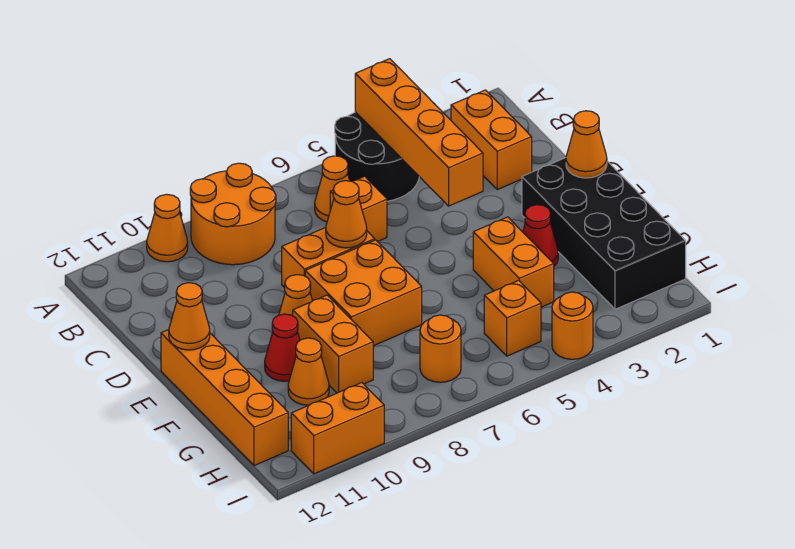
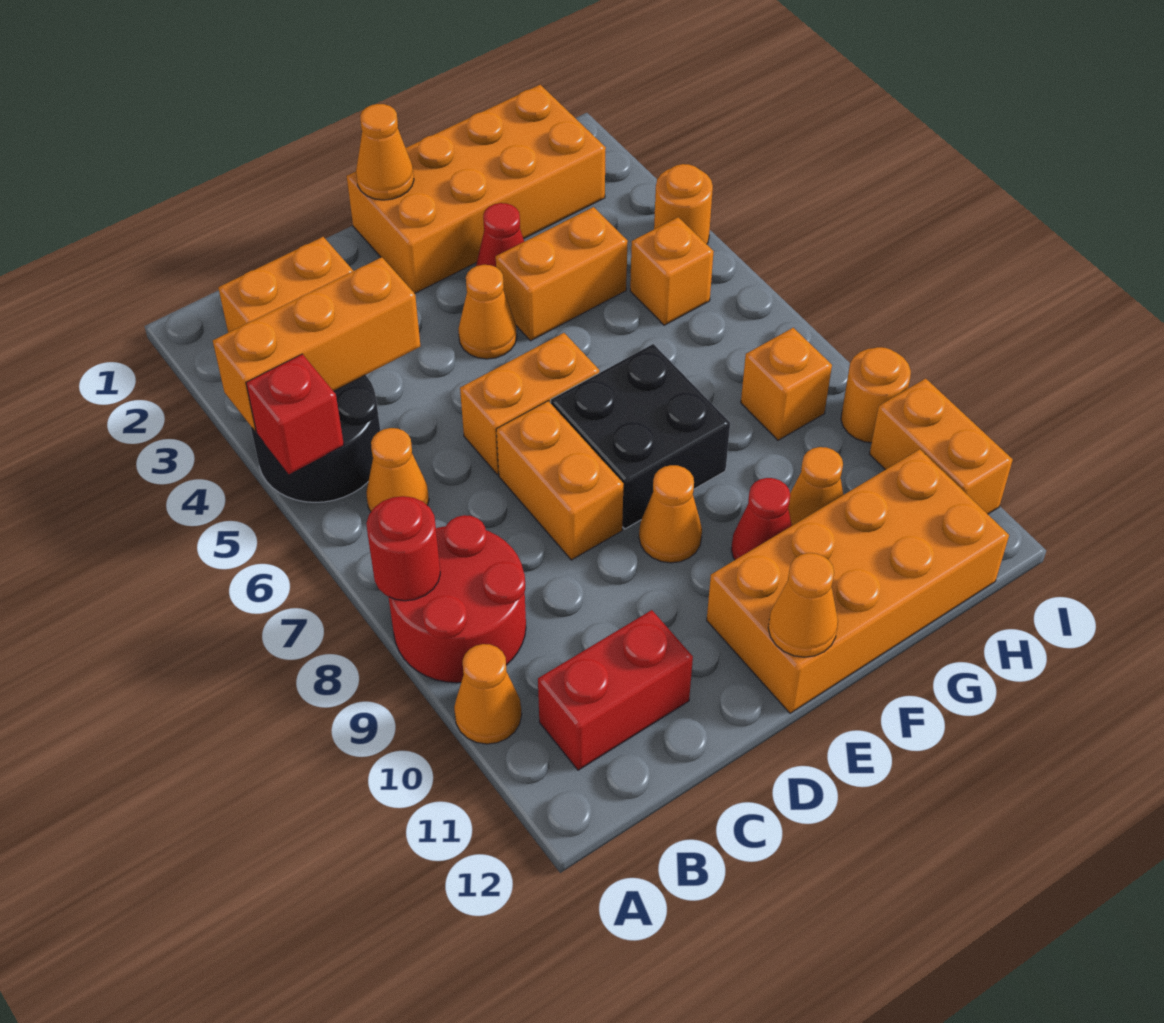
orange 1x4 brick [355,59,483,206] -> orange 1x3 brick [213,257,420,432]
none -> red 1x1 brick [246,354,344,474]
orange 2x2 round brick [190,163,276,265] -> red 2x2 round brick [389,515,526,683]
none -> red 1x1 round brick [366,496,440,601]
none -> red 1x2 brick [538,610,693,770]
orange 1x1 brick [330,176,387,242] -> orange 1x1 brick moved to [741,328,832,440]
orange 1x1 cone [326,181,367,248] -> orange 1x1 cone moved to [458,265,517,359]
black 2x4 brick [522,158,686,309] -> orange 2x4 brick [347,85,606,293]
orange 2x2 brick [305,240,422,346] -> black 2x2 brick [551,344,730,529]
orange 1x4 brick [161,330,288,466] -> orange 2x4 brick [707,449,1009,713]
orange 1x2 brick [293,295,373,393] -> orange 1x2 brick moved to [460,333,600,475]
orange 1x1 round brick [420,315,461,382] -> orange 1x1 round brick moved to [841,347,911,443]

